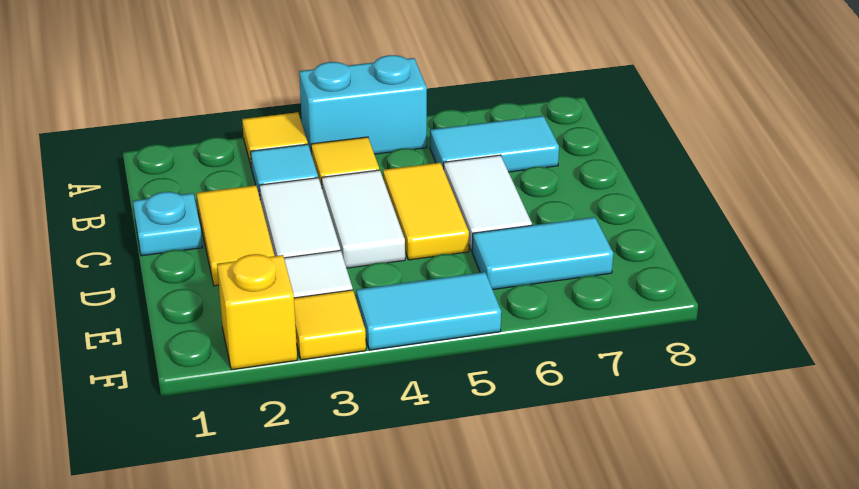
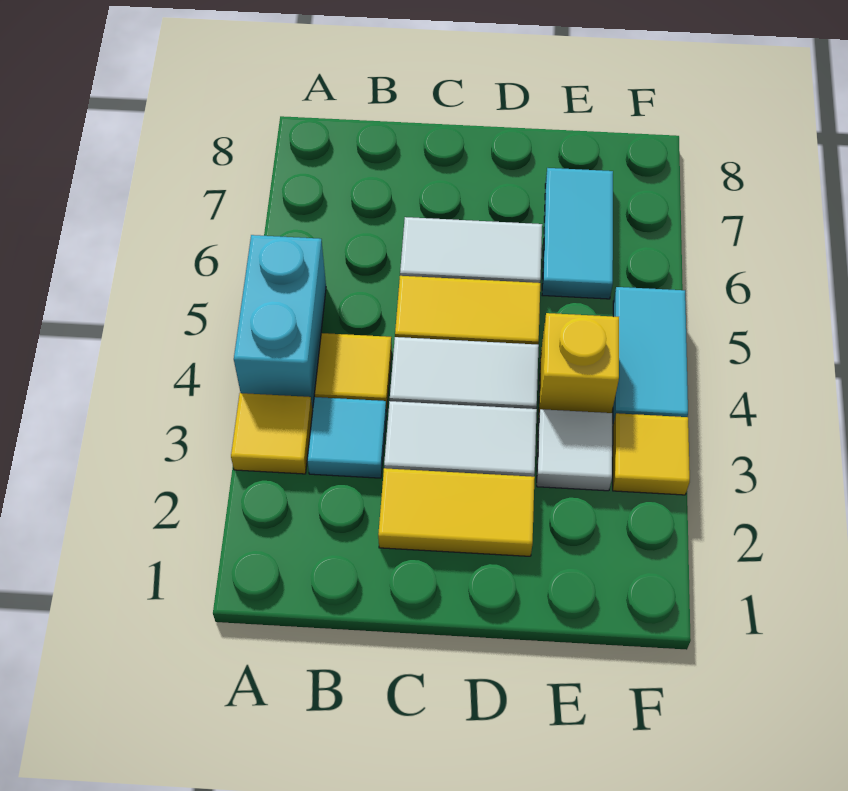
cyan 1x2 tile [430,116,559,172] -> none
cyan 1x1 plate [133,192,202,256] -> none
yellow 1x1 brick [217,254,297,370] -> yellow 1x1 brick moved to [538,313,619,420]

